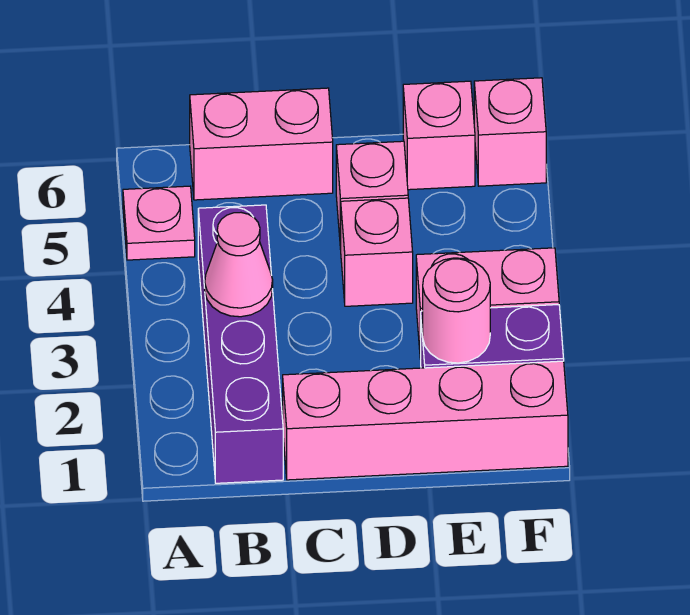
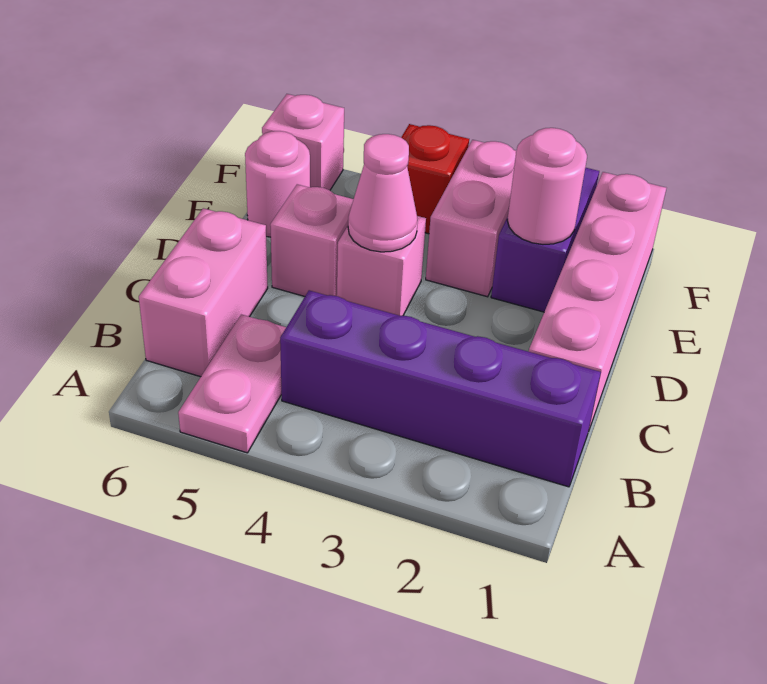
pink 1x1 plate [123,186,195,260] -> pink 1x2 plate [178,314,286,453]
pink 1x1 cone [205,213,273,317] -> pink 1x1 cone moved to [348,134,418,252]
pink 1x1 brick [403,81,475,190] -> pink 1x1 round brick [245,131,310,237]
none -> red 1x1 brick [401,124,469,234]

